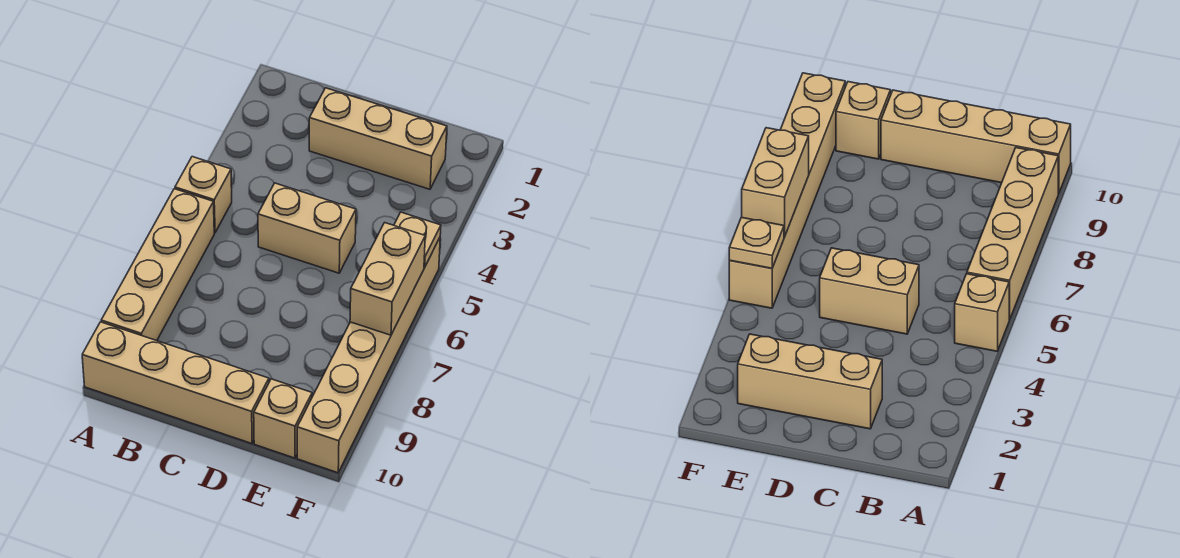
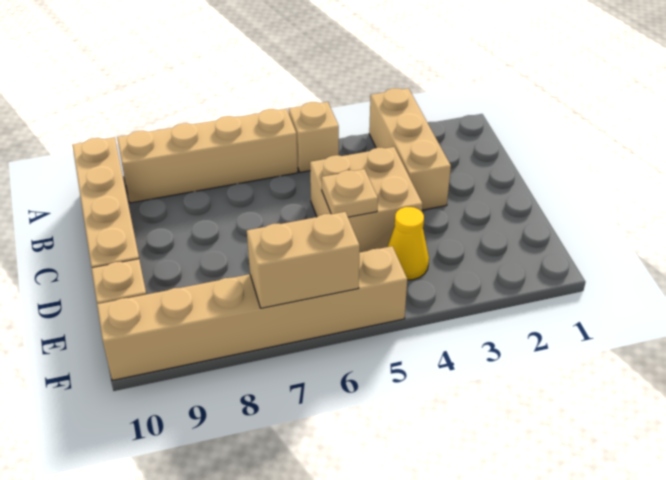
tan 1x3 brick [309,88,447,189] -> tan 1x3 brick moved to [369,88,451,210]
tan 1x2 brick [258,183,356,273] -> tan 2x2 brick [310,147,423,253]
none -> yellow 1x1 cone [388,207,429,280]
tan 1x1 plate [394,212,441,267] -> tan 1x1 plate moved to [322,169,378,217]

